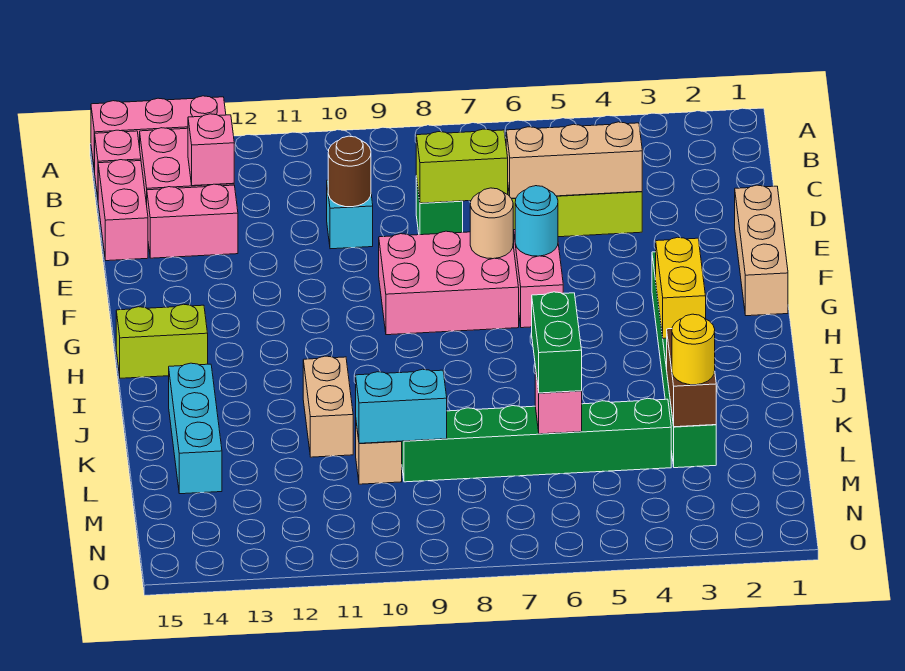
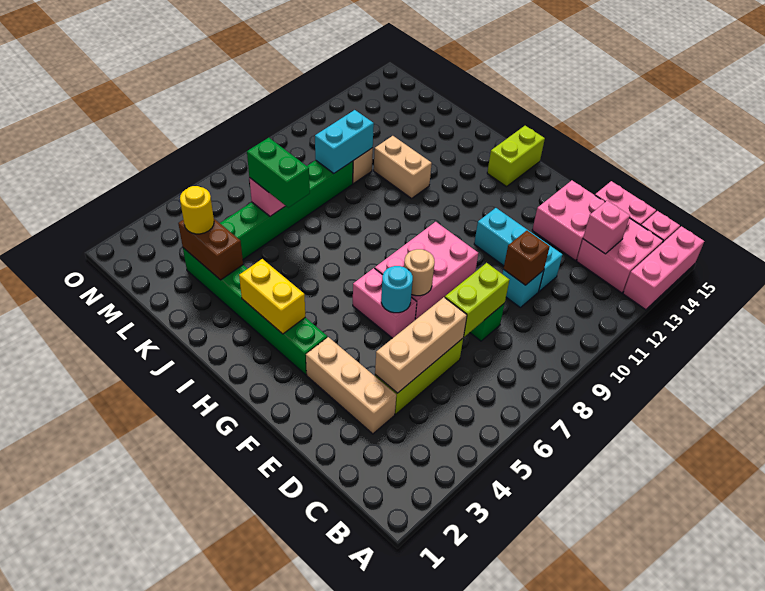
brown 1x1 round brick [328,136,371,207] -> brown 1x1 brick [503,230,550,285]
pink 1x2 brick [147,184,238,258] -> pink 2x2 brick [532,180,604,260]
tan 1x3 brick [735,185,788,316] -> tan 1x3 brick moved to [306,337,396,434]
cyan 1x3 brick [169,363,222,494] -> cyan 1x3 brick moved to [474,208,562,291]

